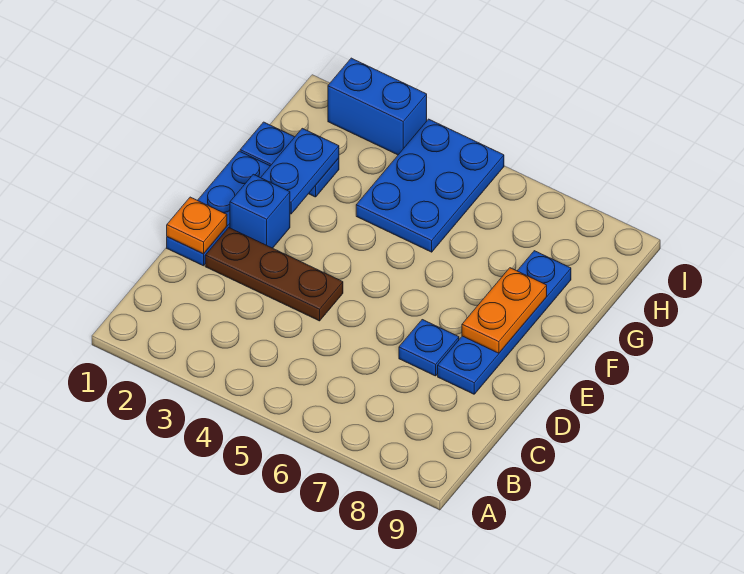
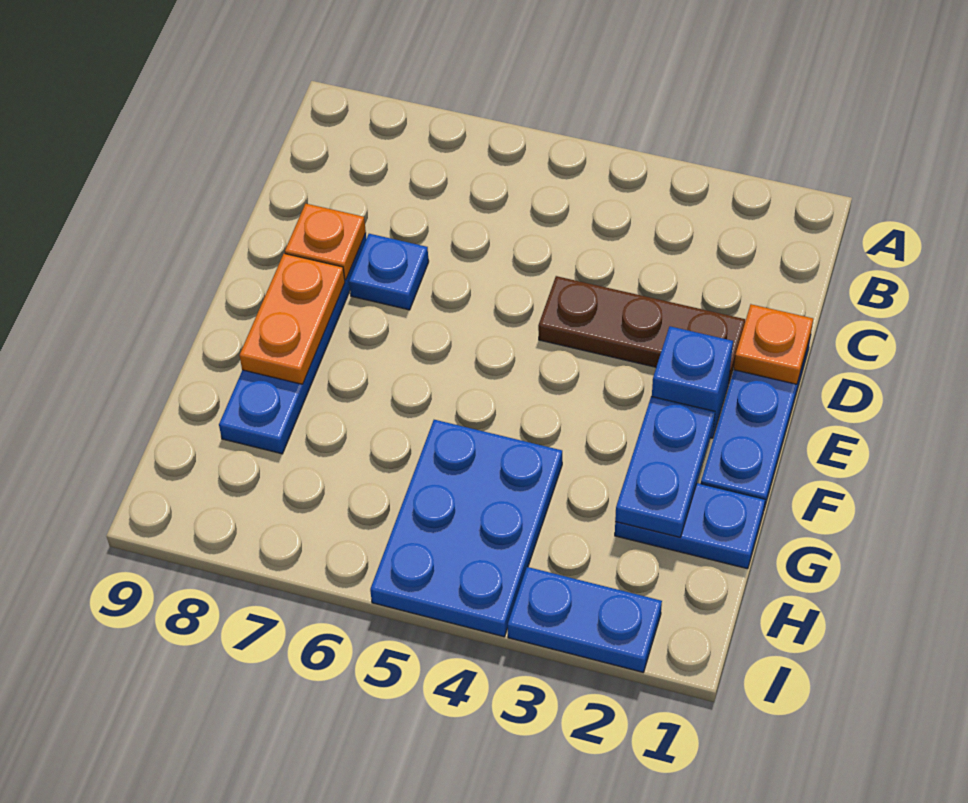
none -> orange 1x1 plate [285,204,366,280]
blue 1x2 brick [328,58,427,155] -> blue 1x2 plate [508,567,662,672]

